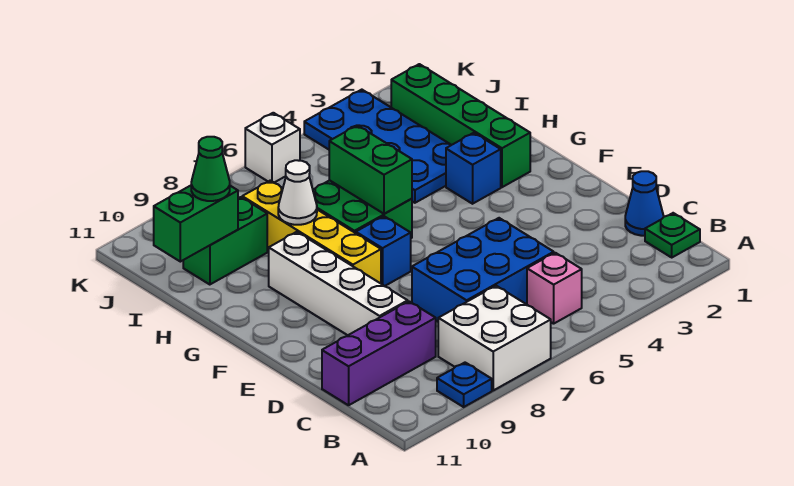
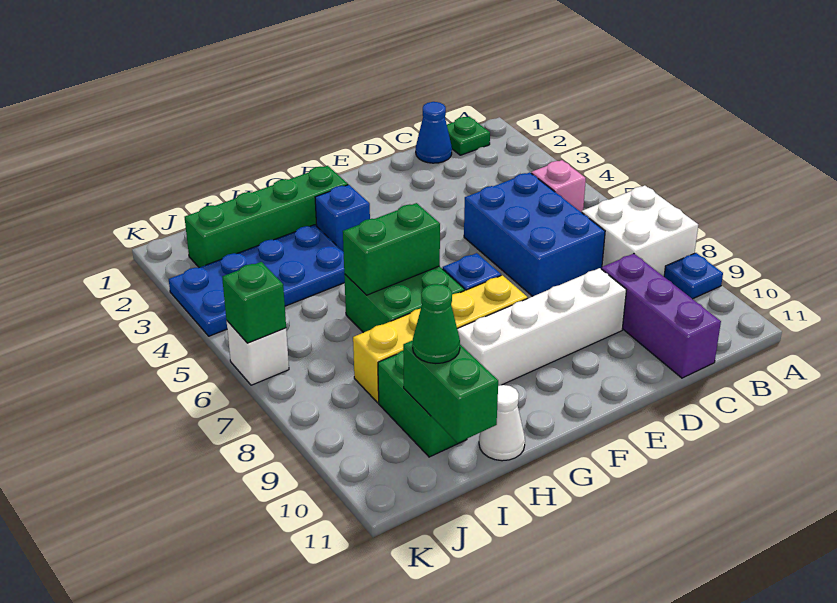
white 1x1 cone [278,160,317,225] -> white 1x1 cone moved to [479,385,525,461]
none -> green 1x1 brick [222,262,286,343]

